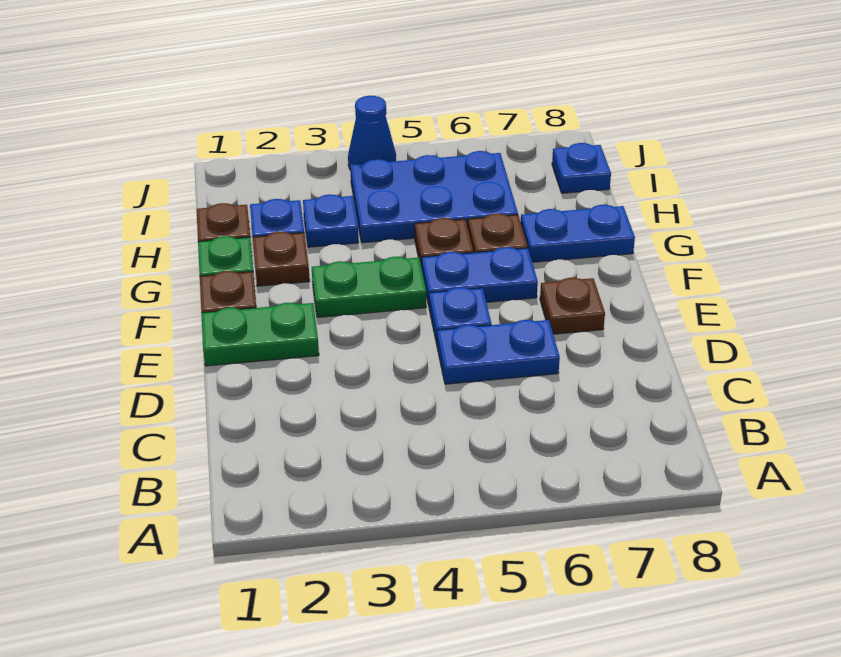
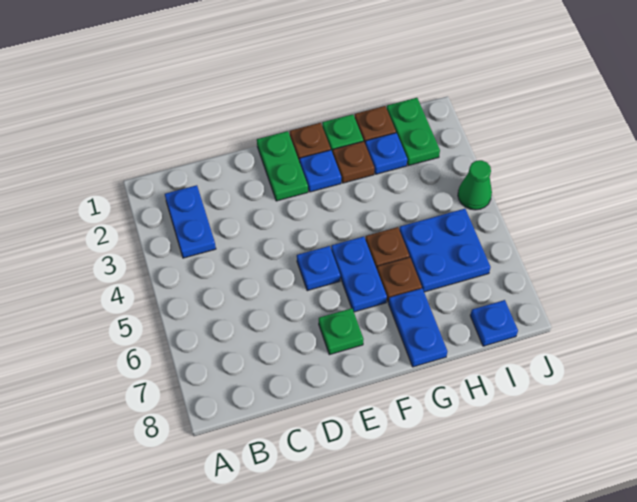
blue 1x2 plate [437,320,560,384] -> blue 1x2 plate moved to [165,185,216,258]
brown 1x1 plate [540,278,605,334] -> green 1x1 plate [319,308,364,355]
green 1x2 plate [312,257,426,317] -> green 1x2 plate moved to [387,98,440,166]
blue 1x1 plate [303,194,359,247] -> blue 1x1 plate moved to [300,150,341,192]
blue 2x3 plate [350,151,518,243] -> blue 2x2 plate [399,209,491,292]
blue 1x1 cone [348,96,396,170] -> green 1x1 cone [458,160,492,210]

